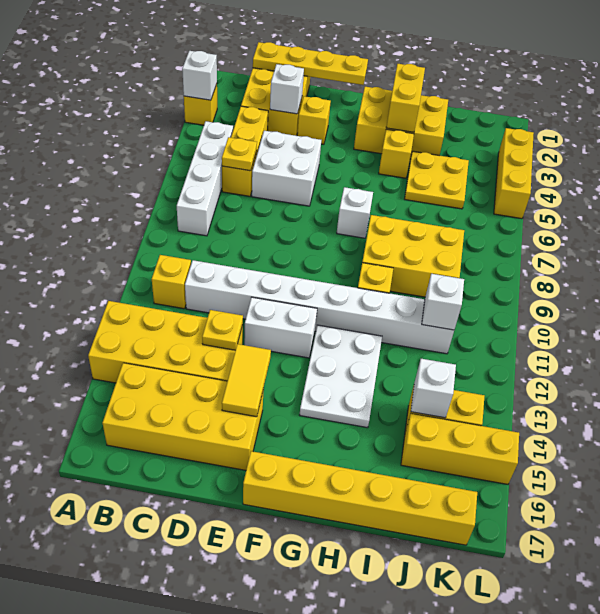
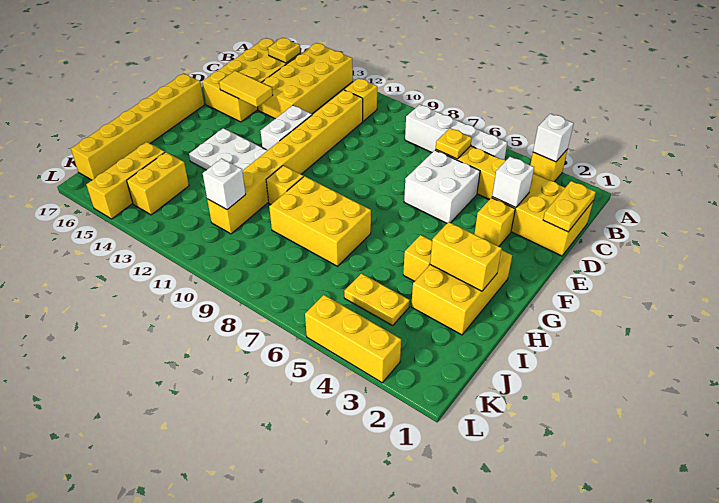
yellow 1x4 plate [253,42,368,85] -> yellow 1x2 plate [543,181,596,232]
white 1x8 brick [185,260,454,354] -> yellow 1x8 brick [207,90,363,234]
yellow 1x1 plate [202,310,243,350] -> yellow 1x1 plate moved to [268,38,300,63]
white 1x1 brick [337,187,373,238] -> none
yellow 2x3 brick [362,215,464,297] -> yellow 2x3 brick turned to [269,176,371,266]
yellow 2x2 plate [405,151,469,209] -> yellow 1x2 plate [344,273,410,325]
white 1x1 brick [411,359,456,418] -> none

